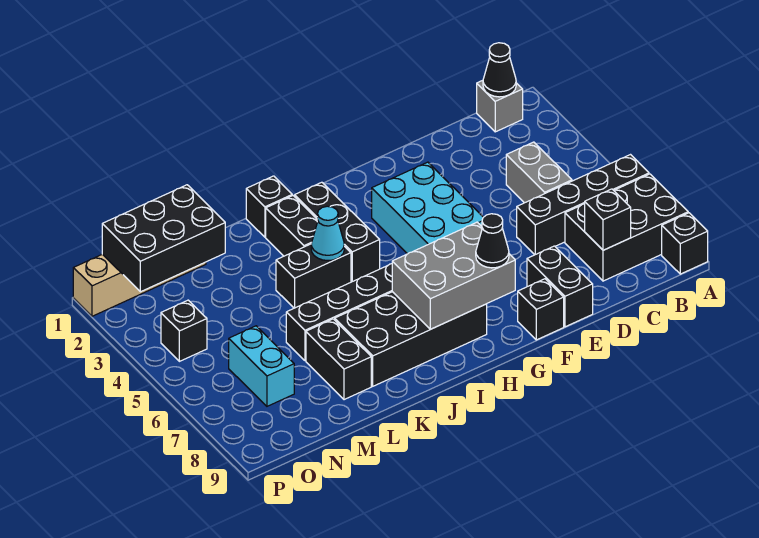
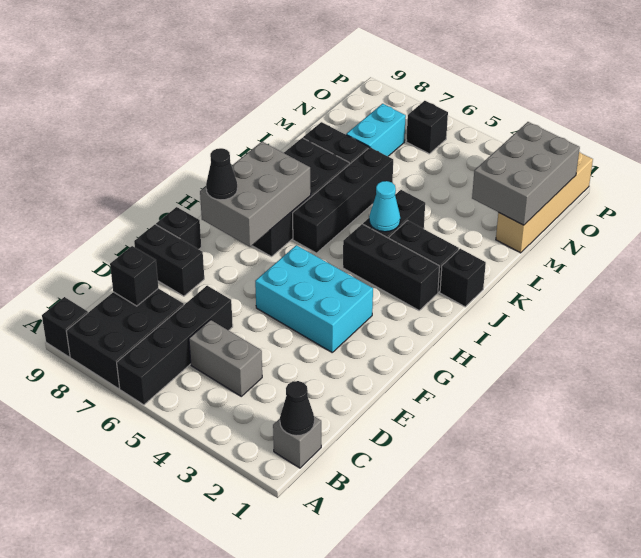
black 2x3 brick [102,185,225,292] -> grey 2x3 brick [472,122,580,225]
cyan 1x2 brick [229,326,294,406] -> cyan 1x2 brick turned to [346,104,406,156]
black 1x1 brick [161,300,207,361] -> black 1x1 brick moved to [406,101,448,154]

